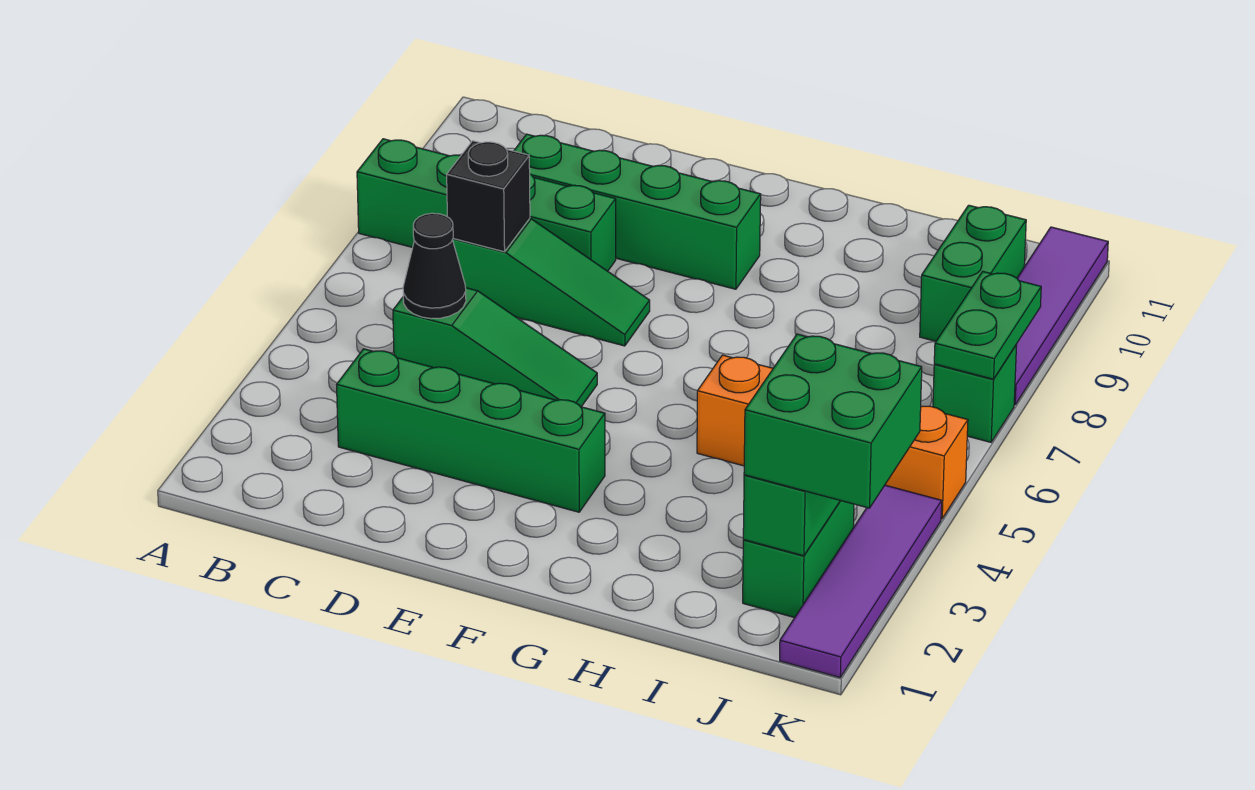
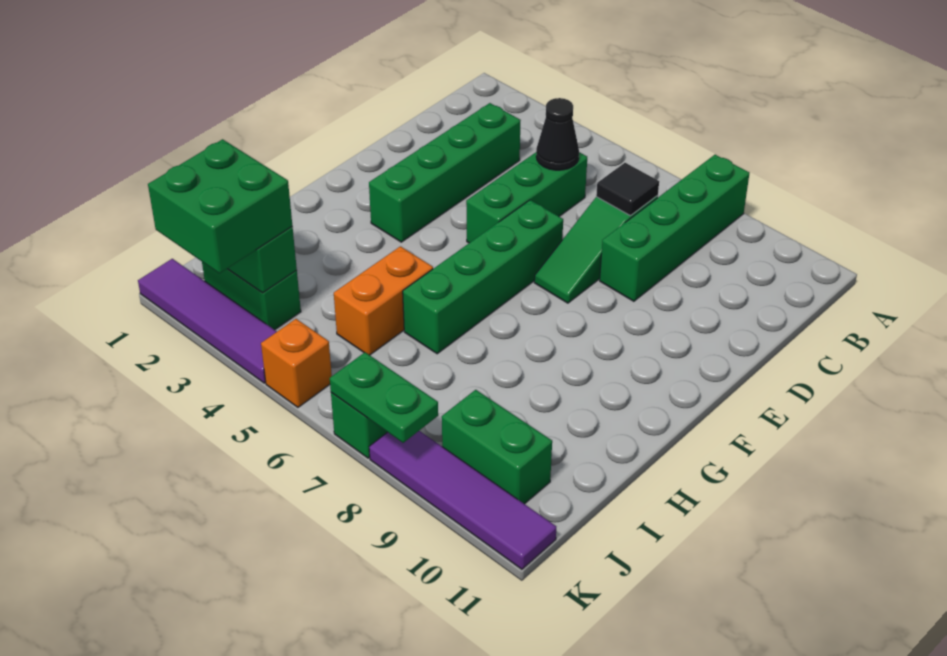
green 1x3 slope [393,288,597,407] -> green 1x3 brick [466,152,587,243]
black 1x1 brick [447,141,530,252] -> black 1x1 tile [596,163,659,216]
green 1x4 brick [514,134,761,289] -> green 1x4 brick moved to [403,200,563,354]

